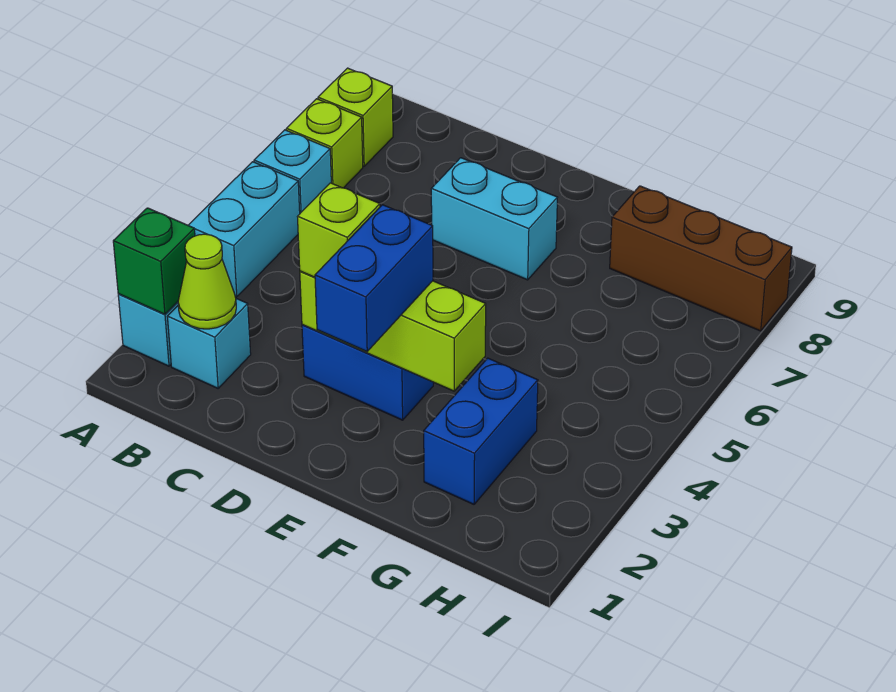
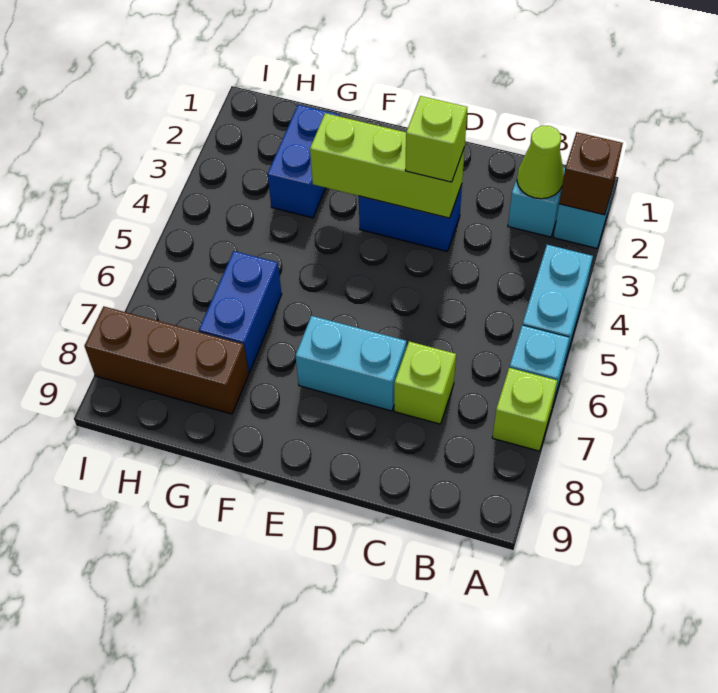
green 1x1 brick [113,208,195,314] -> brown 1x1 brick [559,132,623,215]
lime 1x1 brick [318,68,393,166] -> lime 1x1 brick moved to [394,341,456,424]
blue 1x2 brick [315,205,433,351] -> blue 1x2 brick moved to [199,251,282,372]

